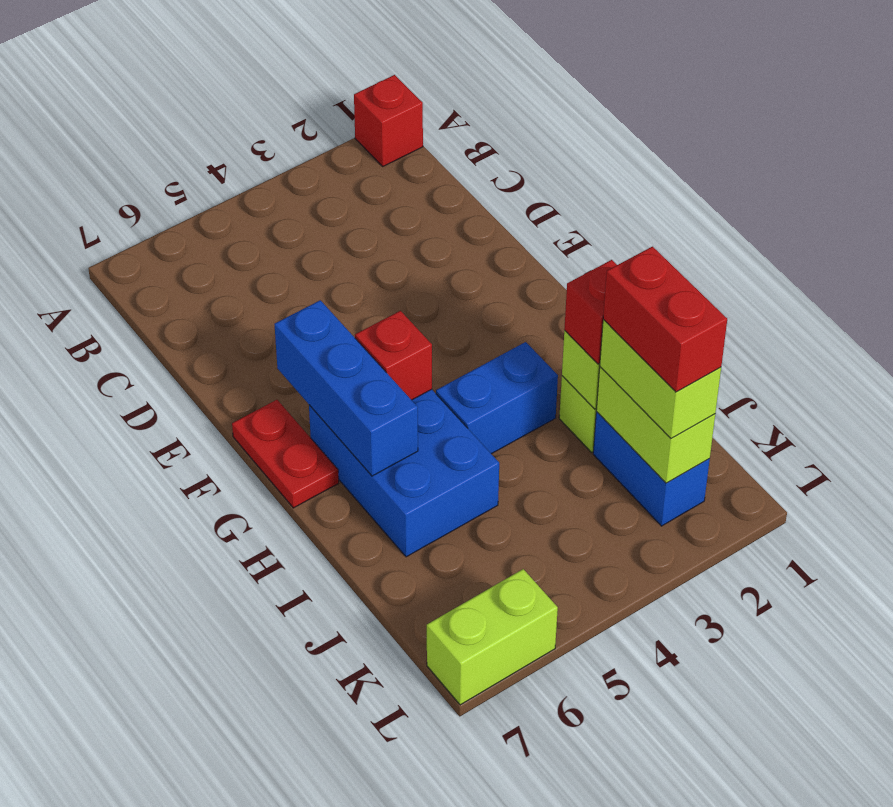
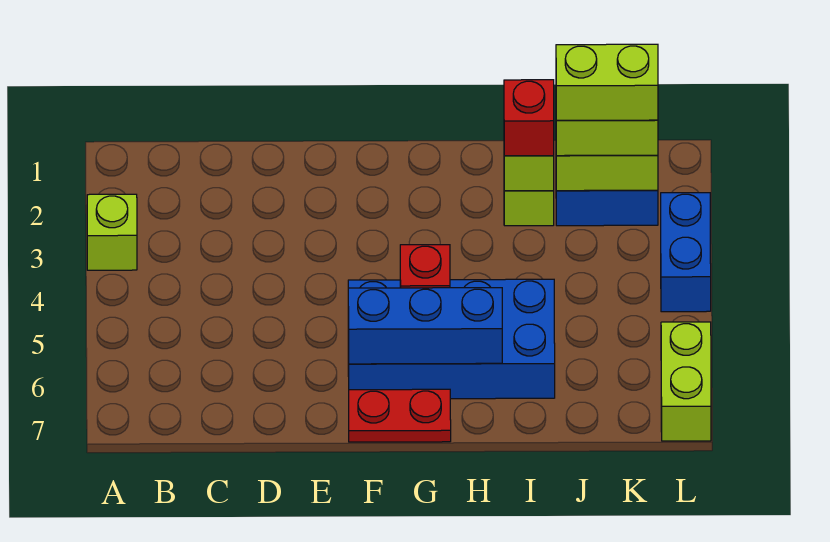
red 1x1 brick [354,75,423,166] -> none
none -> lime 1x1 brick [87,194,137,270]
blue 2x3 brick [309,389,499,557] -> blue 2x4 brick [348,279,555,399]
blue 1x2 brick [436,342,558,454] -> blue 1x2 brick moved to [661,193,711,312]
red 1x2 brick [603,247,727,392] -> lime 1x2 brick [556,44,658,120]

